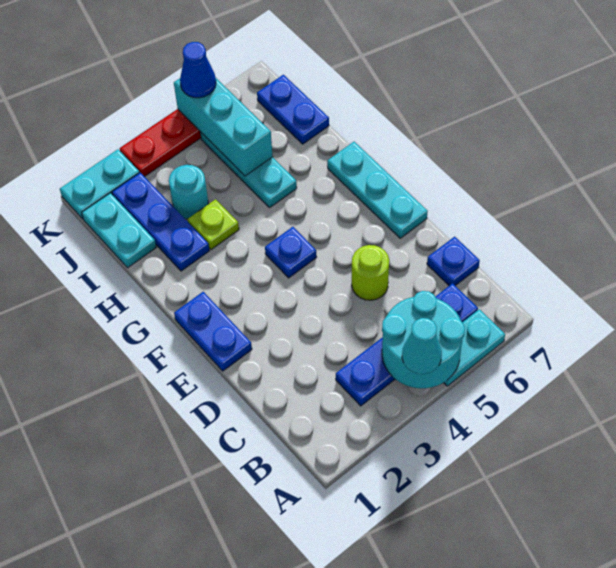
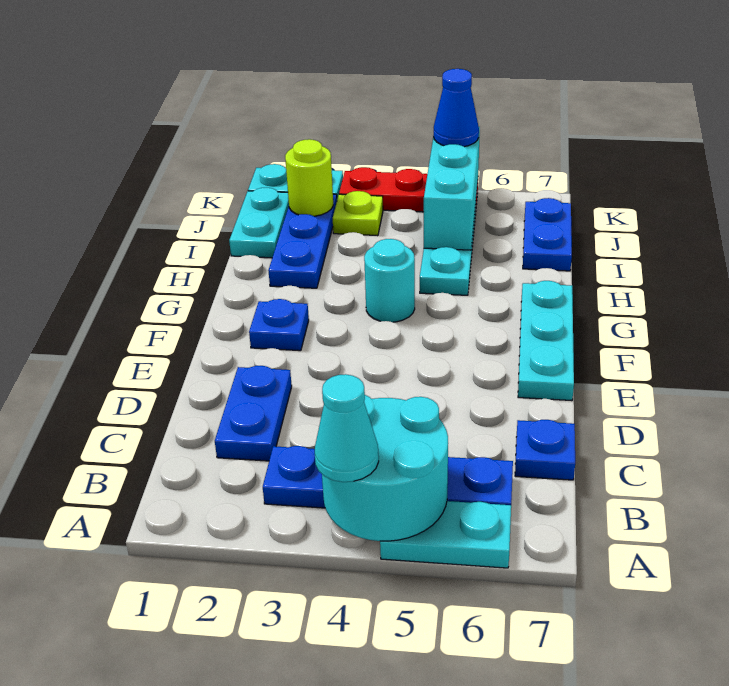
lime 1x1 round brick [352,245,389,300] -> lime 1x1 round brick moved to [285,139,333,216]
blue 1x2 plate [174,292,252,371] -> blue 1x2 plate moved to [215,366,292,461]
blue 1x1 plate [265,227,317,278] -> blue 1x1 plate moved to [249,299,309,351]
lime 1x1 plate [188,199,239,250] -> lime 1x1 plate moved to [333,191,383,236]
cyan 1x1 round brick [169,165,208,219] -> cyan 1x1 round brick moved to [364,239,415,322]

